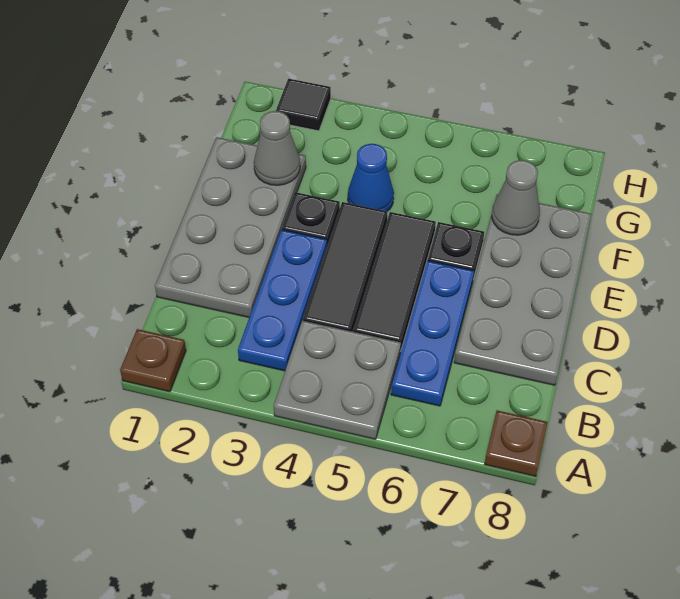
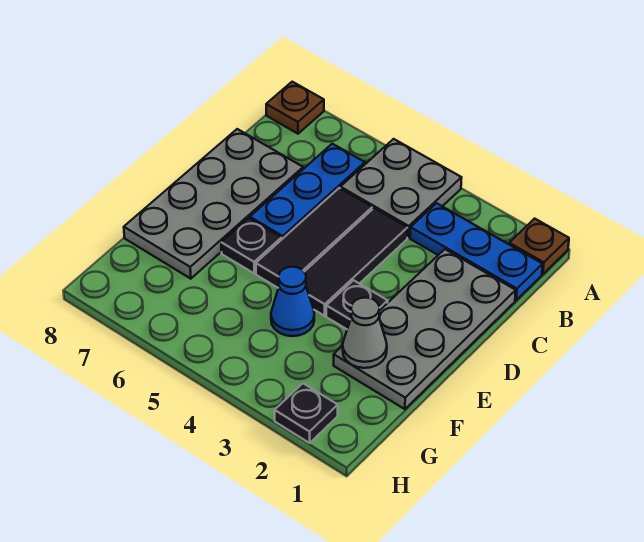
blue 1x3 plate [238,230,327,371] -> blue 1x3 plate turned to [410,203,543,300]
grey 1x1 cone [492,160,540,235] -> none
black 1x1 tile [276,79,331,131] -> black 1x1 plate [275,383,338,443]

